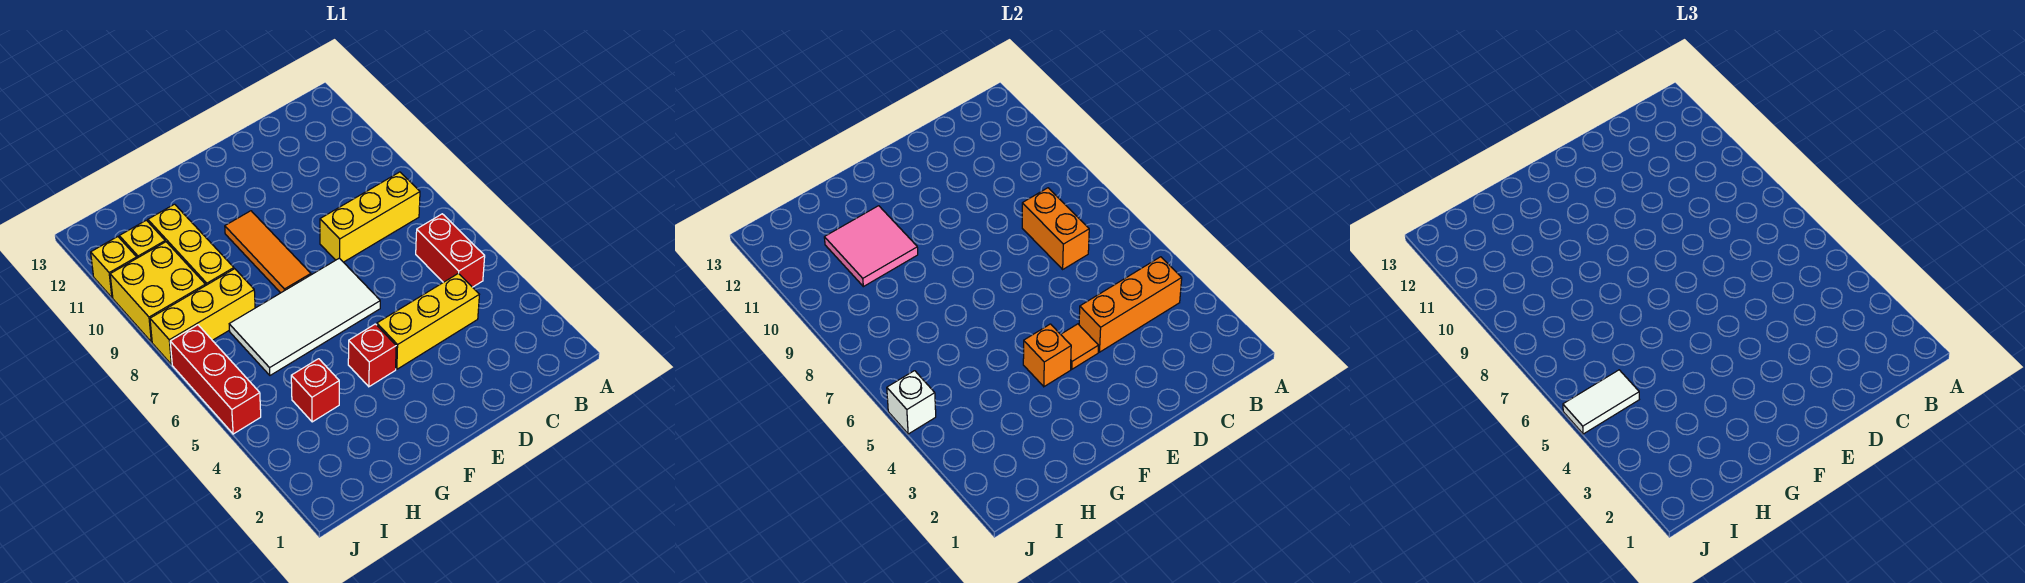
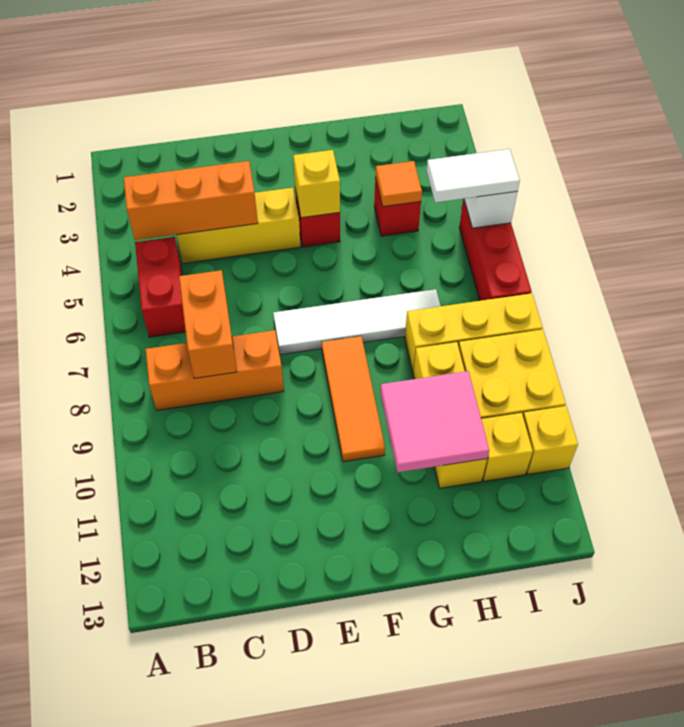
yellow 1x3 brick [320,172,420,262] -> orange 1x3 brick [146,330,284,410]
orange 1x1 tile [1061,324,1099,369] -> orange 1x1 tile moved to [375,161,422,207]
white 2x4 tile [229,258,380,375] -> white 1x4 tile [273,289,440,355]
orange 1x1 brick [1023,324,1071,387] -> yellow 1x1 brick [293,150,340,218]

